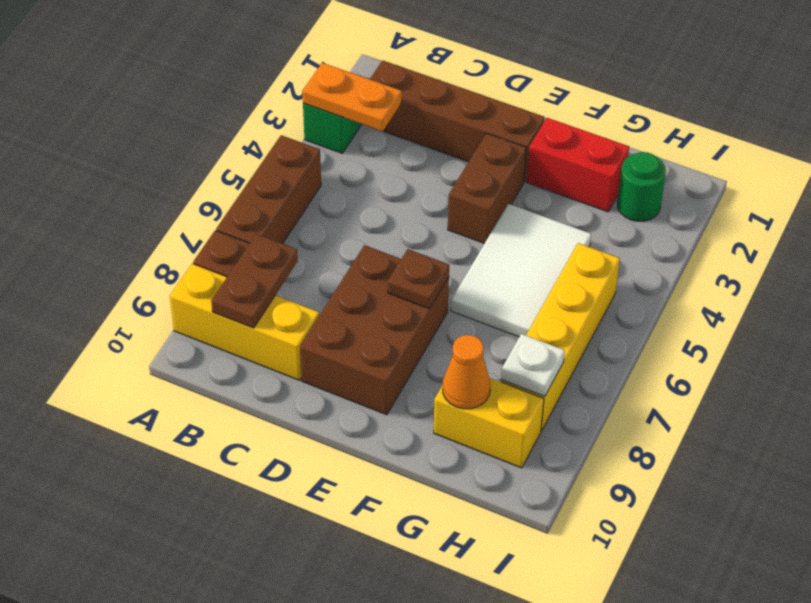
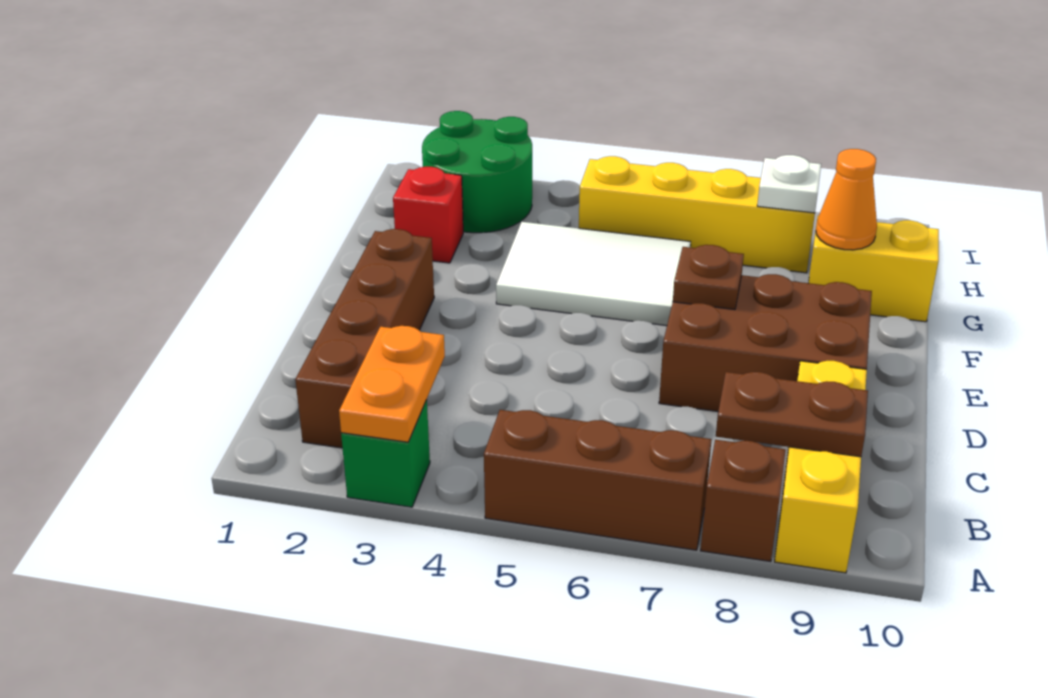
brown 1x2 brick [448,133,526,243] -> none
red 1x2 brick [527,118,629,212] -> red 1x1 brick [393,167,463,263]
yellow 1x2 brick [434,378,544,468] -> yellow 1x2 brick turned to [809,216,939,322]
green 1x1 round brick [617,152,666,221] -> green 2x2 round brick [422,111,532,233]

